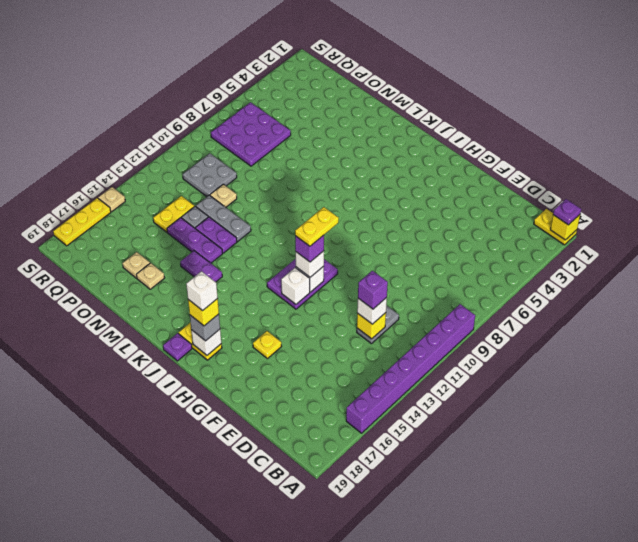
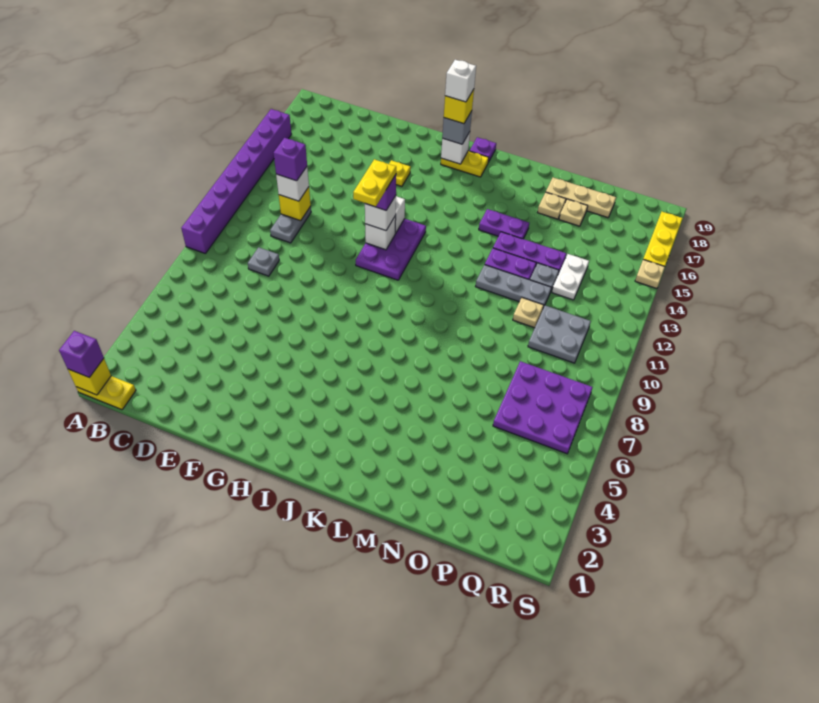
purple 1x1 plate [553,199,581,225] -> purple 1x1 brick [59,331,104,378]
none -> grey 1x1 plate [248,247,279,276]
none -> tan 1x3 plate [546,178,616,218]
yellow 1x2 plate [153,196,194,232] -> white 1x2 plate [552,254,589,300]

